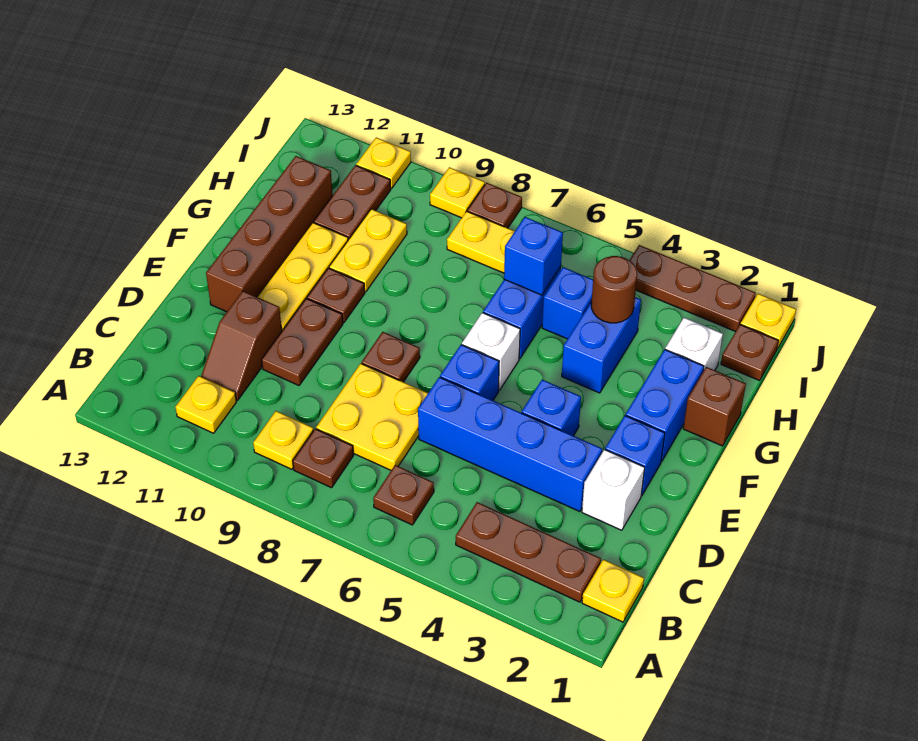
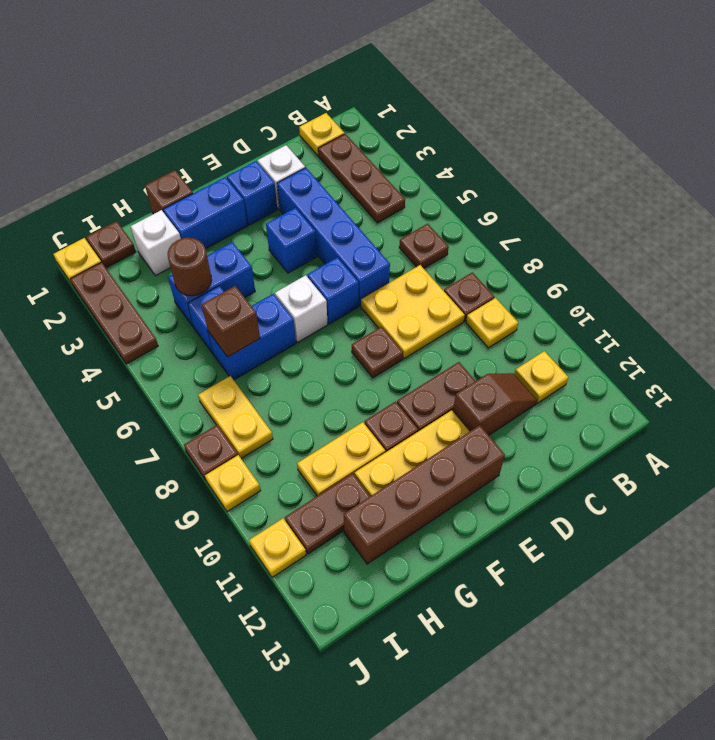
blue 1x1 brick [504,217,563,295] -> brown 1x1 brick [202,286,260,357]

